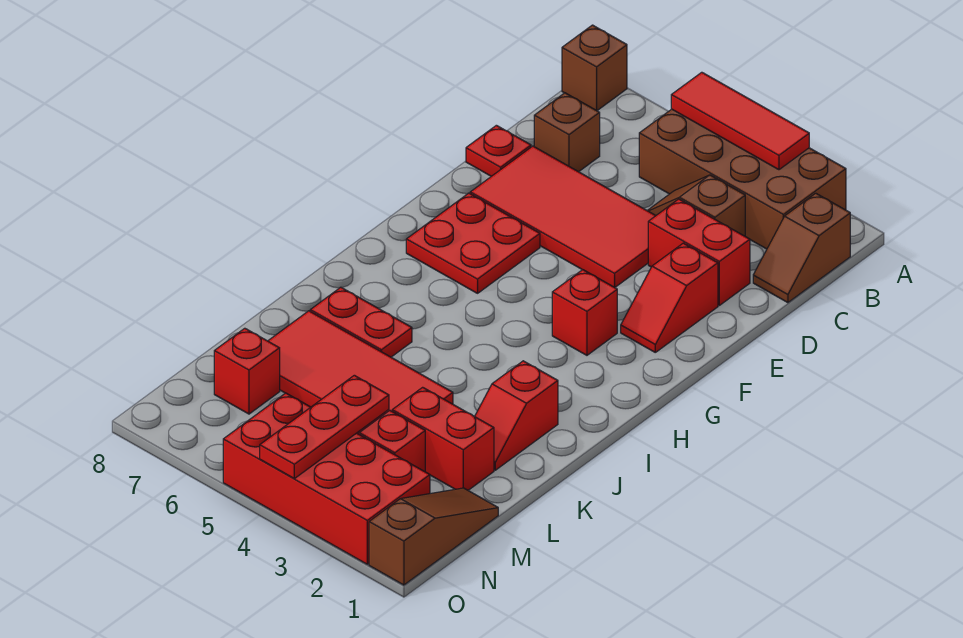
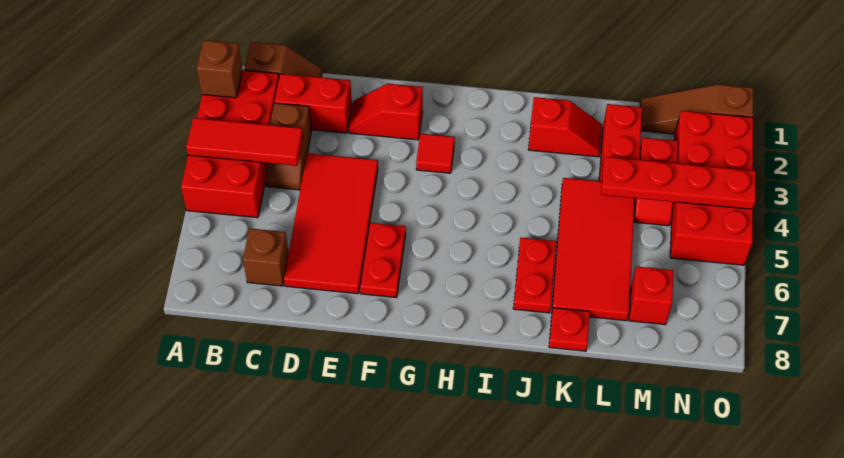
brown 2x4 brick [639,109,846,249] -> red 2x4 brick [181,70,279,218]
red 1x3 tile [671,72,809,170] -> red 1x3 tile turned to [186,118,303,166]
brown 1x1 brick [562,25,627,111] -> brown 1x1 brick moved to [197,40,242,98]
red 1x2 brick [648,199,750,305] -> red 1x2 brick turned to [275,74,352,133]
red 1x1 plate [466,125,531,176] -> red 1x1 plate moved to [549,308,590,351]
red 1x2 slope [621,243,718,352] -> red 1x2 slope turned to [349,84,423,140]
red 2x2 plate [406,193,540,293] -> red 1x2 plate [360,223,406,298]
red 1x1 brick [552,270,617,355] -> red 1x1 tile [416,134,455,173]
red 1x3 plate [260,375,389,479] -> red 1x4 plate [601,157,756,209]

